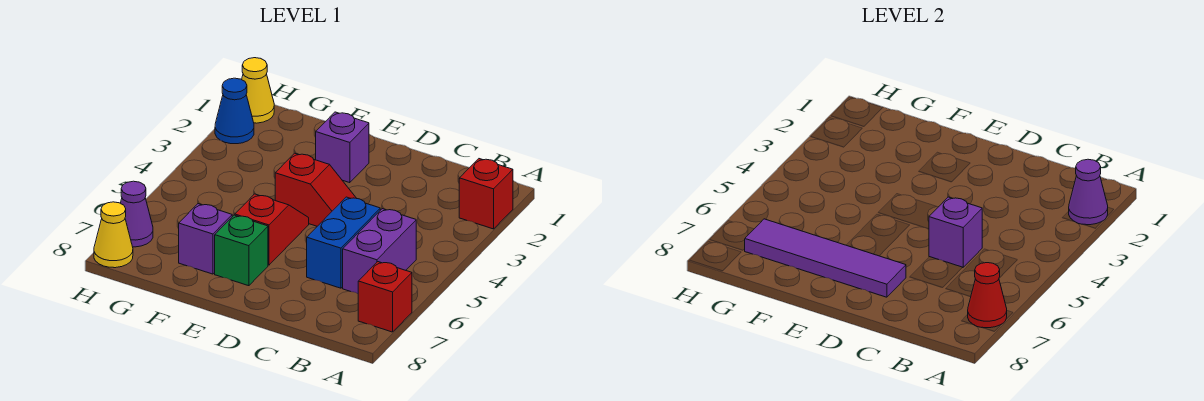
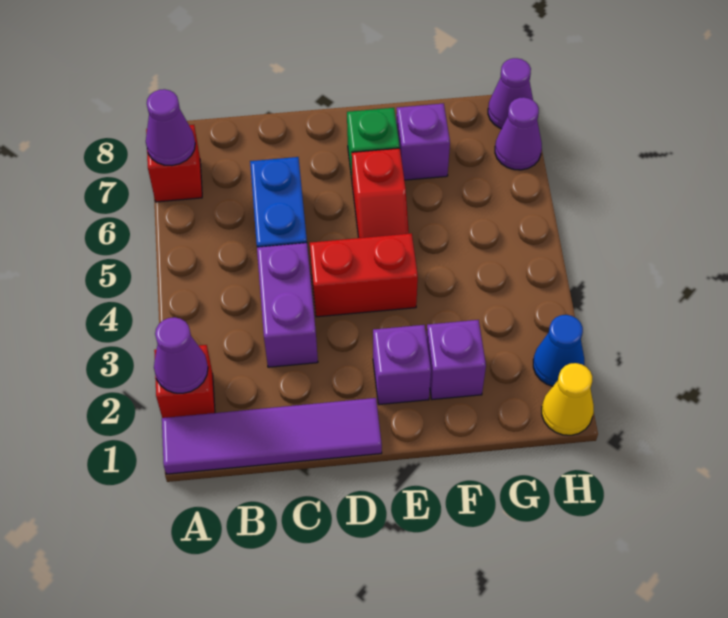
red 1x1 cone [968,263,1007,328] -> purple 1x1 cone [146,89,195,166]
purple 1x2 brick [343,209,416,294] -> purple 1x2 brick moved to [257,243,318,367]
purple 1x1 brick [929,197,982,268] -> purple 1x1 brick moved to [426,320,486,400]
red 1x2 slope [275,153,356,226] -> red 1x2 brick [310,233,418,317]
purple 1x4 tile [745,219,906,297] -> purple 1x4 tile moved to [162,398,382,474]
yellow 1x1 cone [94,202,133,268] -> purple 1x1 cone [488,58,533,129]

